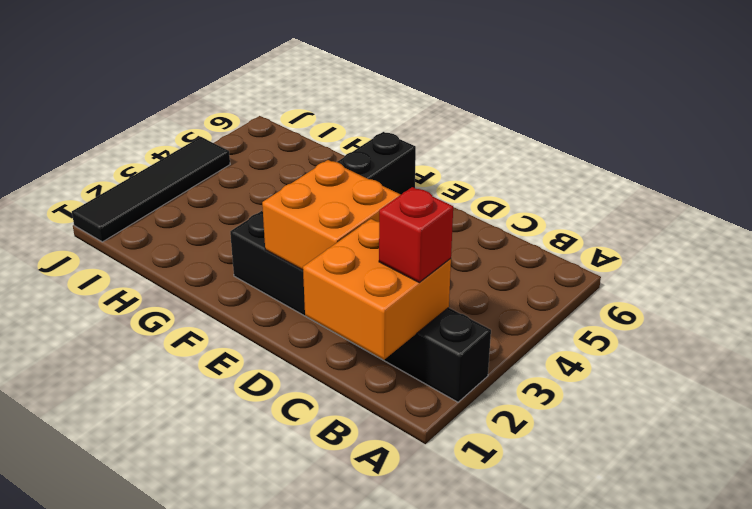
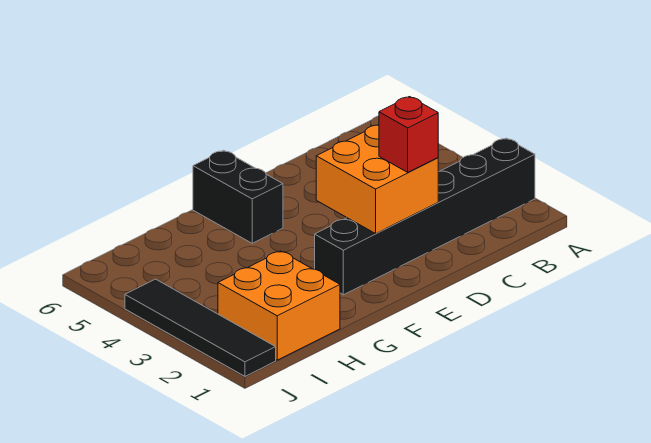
orange 2x2 brick [303,219,451,360] -> orange 2x2 brick moved to [218,251,340,360]
red 1x1 brick [379,187,453,283] -> red 1x1 brick moved to [379,97,438,172]

